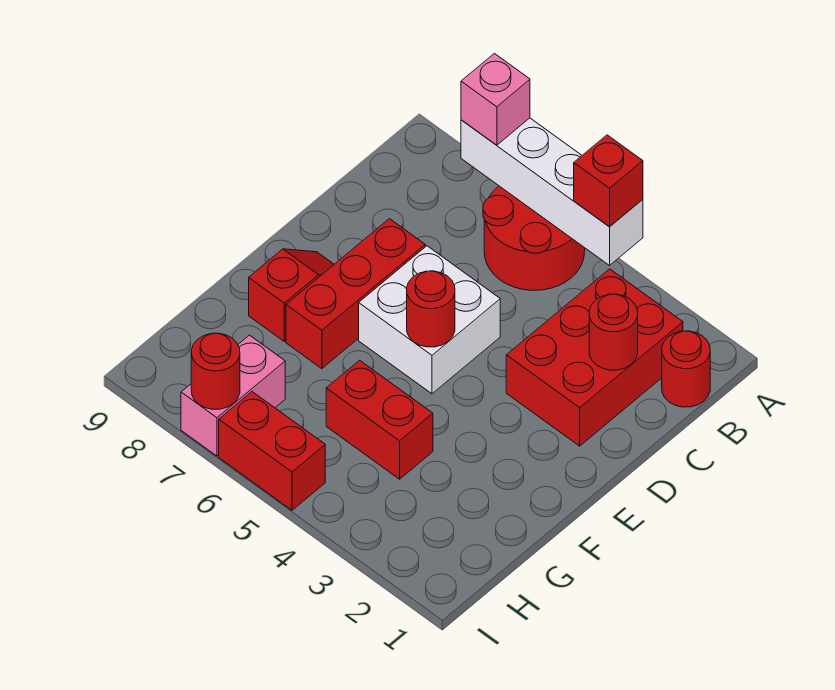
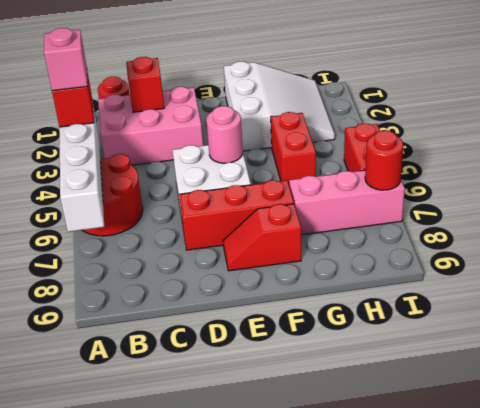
pink 1x1 brick [461,54,530,145] -> pink 1x1 brick moved to [44,28,88,91]
red 2x3 brick [506,269,683,446] -> pink 2x3 brick [98,87,203,165]
red 1x1 round brick [589,294,638,370] -> red 1x1 brick [126,57,164,112]
red 1x1 round brick [407,271,455,347] -> pink 1x1 round brick [206,106,243,163]
none -> white 3x3 slope [224,62,335,151]
pink 1x2 brick [181,335,285,456] -> pink 1x3 brick [289,170,405,235]

